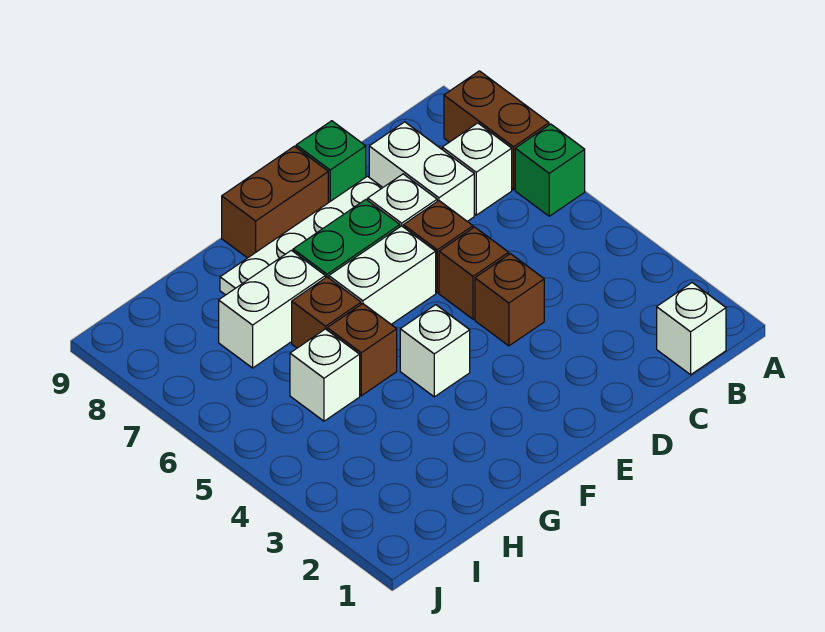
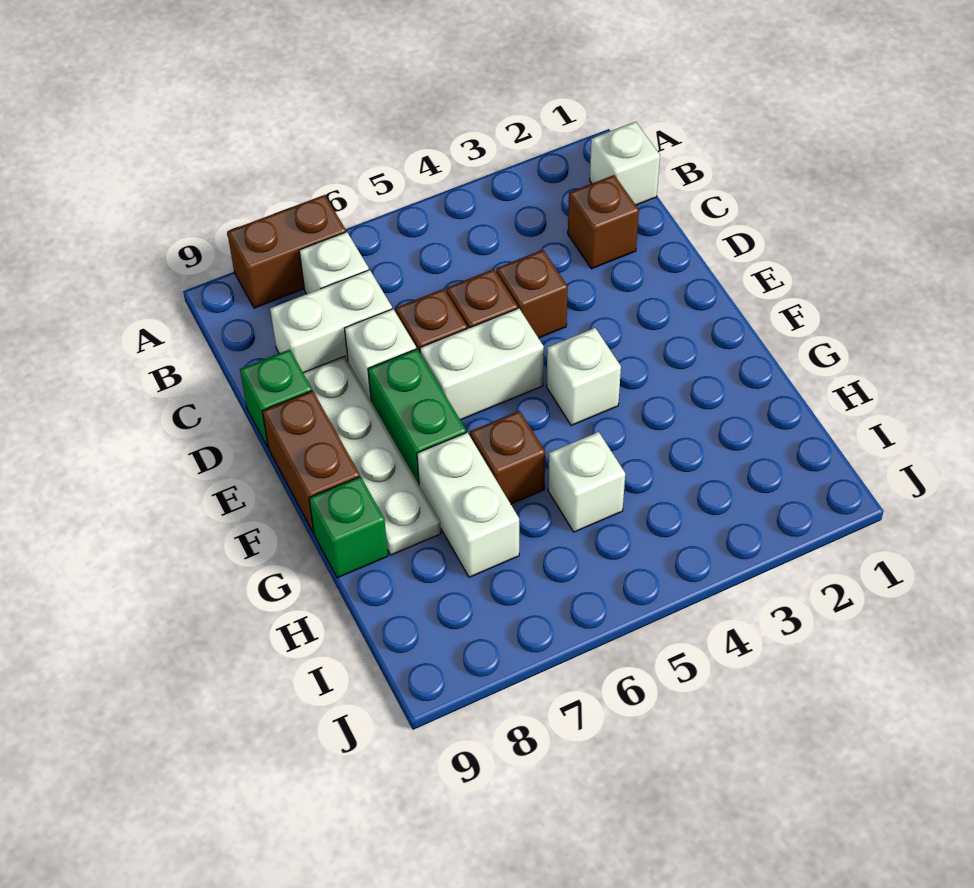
green 1x1 brick [515,124,585,216] -> green 1x1 brick moved to [309,477,388,578]
white 1x2 brick [329,226,436,324] -> white 1x2 brick turned to [420,308,544,420]
brown 1x1 brick [327,304,397,396] -> brown 1x1 brick moved to [568,175,639,269]

